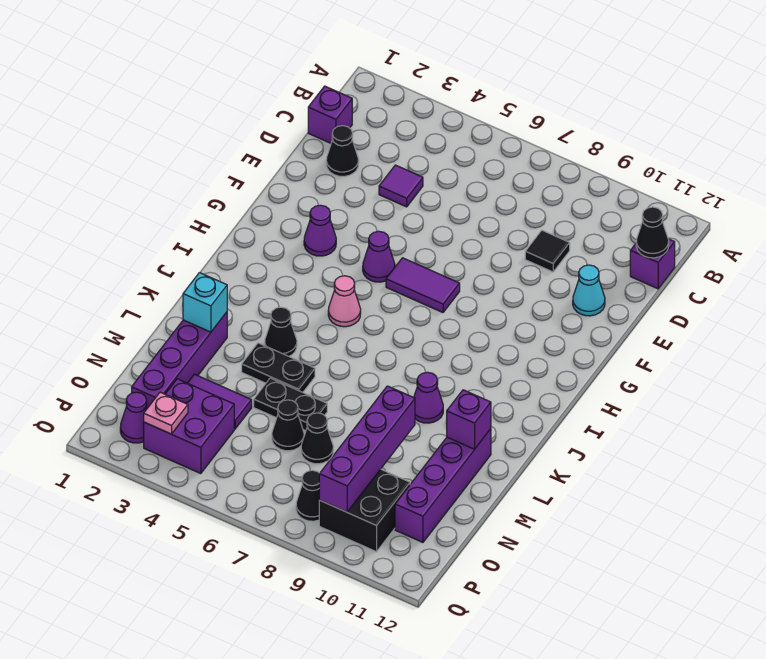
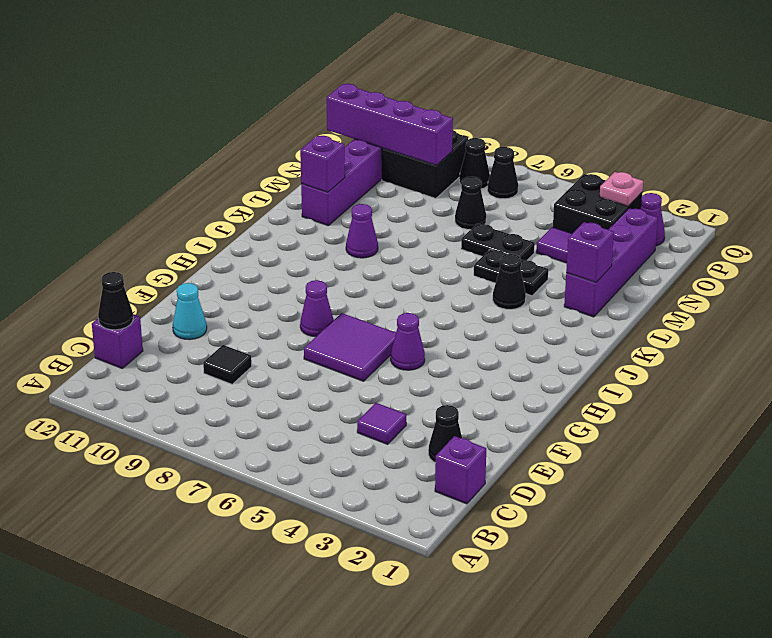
purple 1x1 cone [304,205,336,256] -> purple 1x1 cone moved to [300,280,334,337]
purple 1x2 tile [386,258,460,313] -> purple 2x2 tile [304,313,396,381]
pink 1x1 cone [328,276,361,327] -> none
cyan 1x1 brick [183,273,227,332] -> purple 1x1 brick [566,222,614,283]
purple 1x4 brick [319,386,415,512] -> purple 1x4 brick turned to [327,84,453,165]
black 1x1 cone [272,400,304,451] -> black 1x1 cone moved to [487,147,518,199]
purple 2x2 brick [144,379,234,474] -> black 2x2 brick [553,174,642,233]

